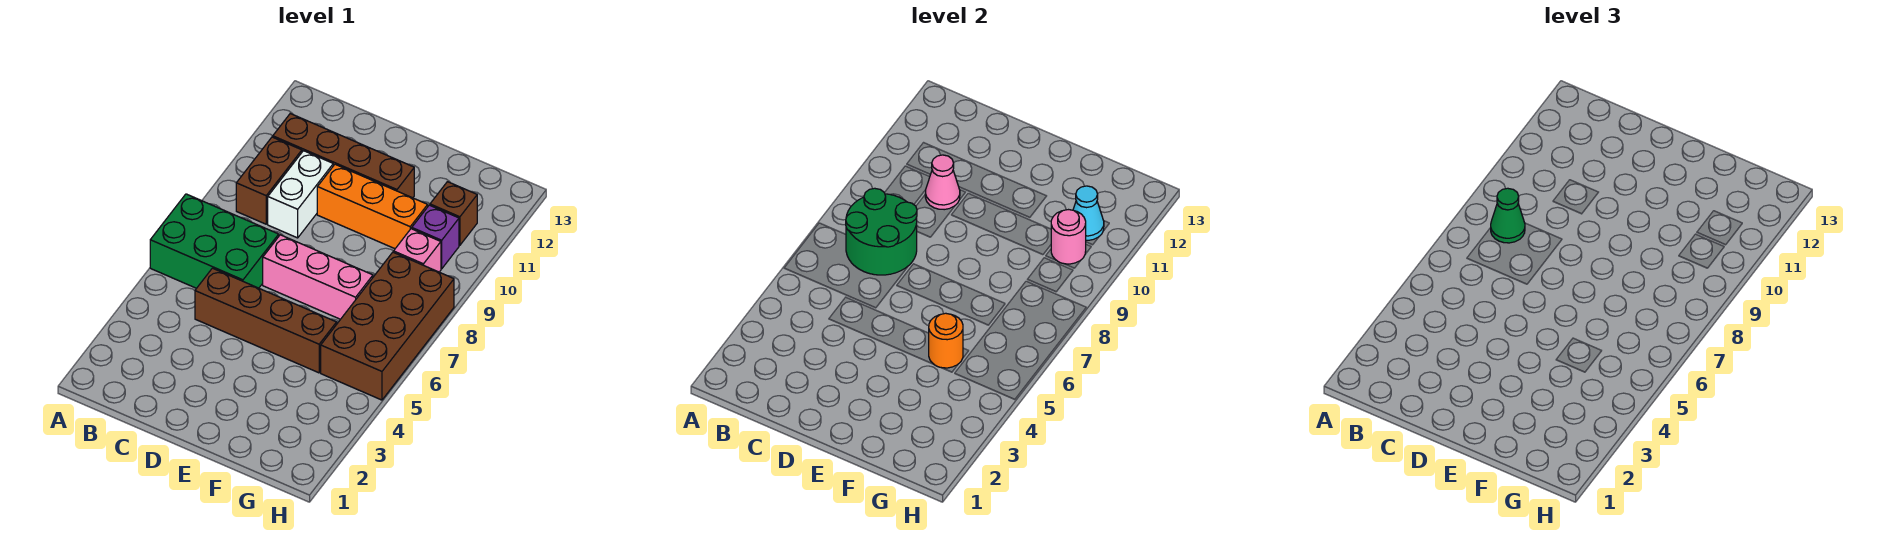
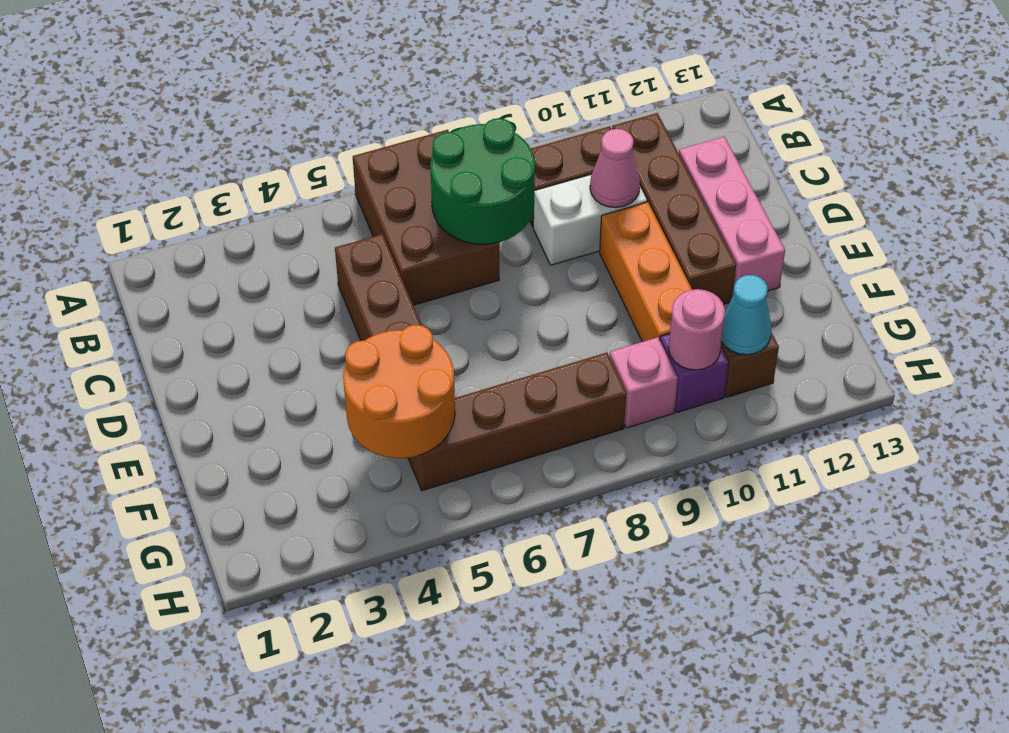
green 2x3 brick [150,194,279,288] -> brown 2x3 brick [353,130,499,305]
green 1x1 cone [1491,188,1525,243] -> none
pink 1x3 brick [263,235,373,319] -> pink 1x3 brick moved to [679,137,785,297]
orange 1x1 round brick [929,313,963,368] -> orange 2x2 round brick [343,325,455,458]
brown 2x4 brick [321,252,454,400] -> brown 1x4 brick [408,353,626,491]

